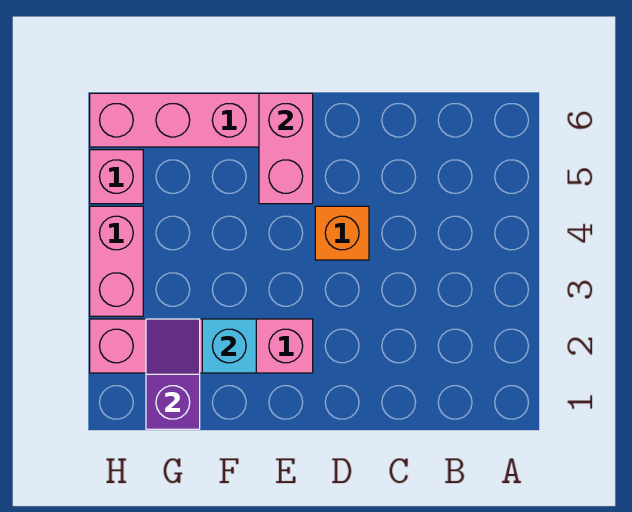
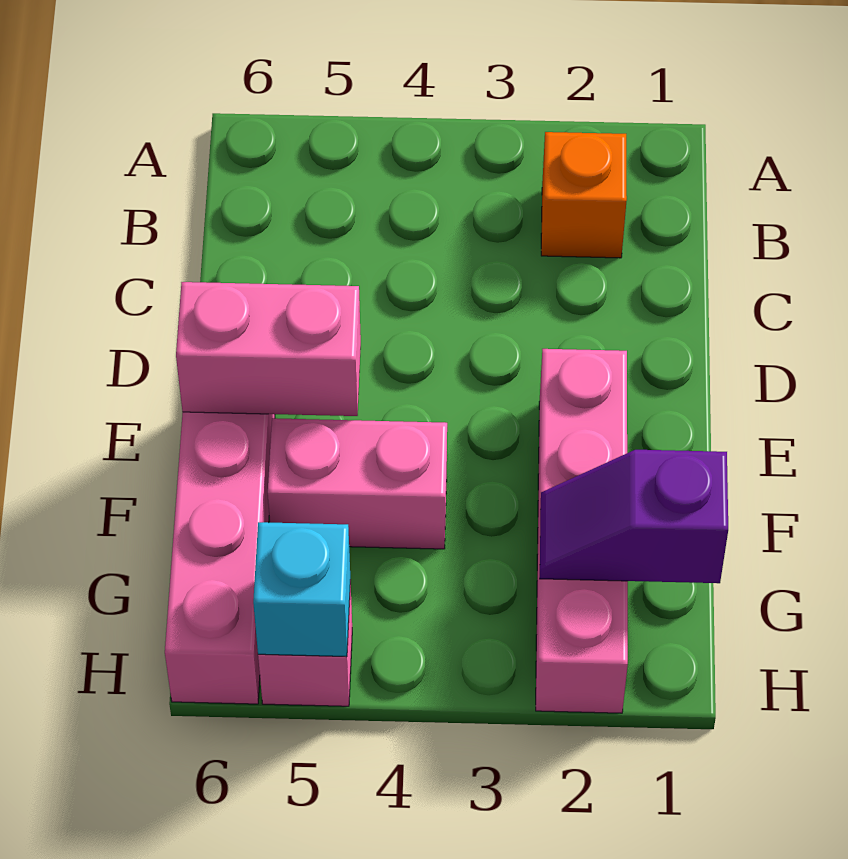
orange 1x1 brick [315,206,369,260] -> orange 1x1 brick moved to [541,132,627,258]
cyan 1x1 brick [202,319,256,373] -> cyan 1x1 brick moved to [253,522,350,657]
pink 1x2 brick [90,206,143,316] -> pink 1x2 brick moved to [268,418,447,549]

